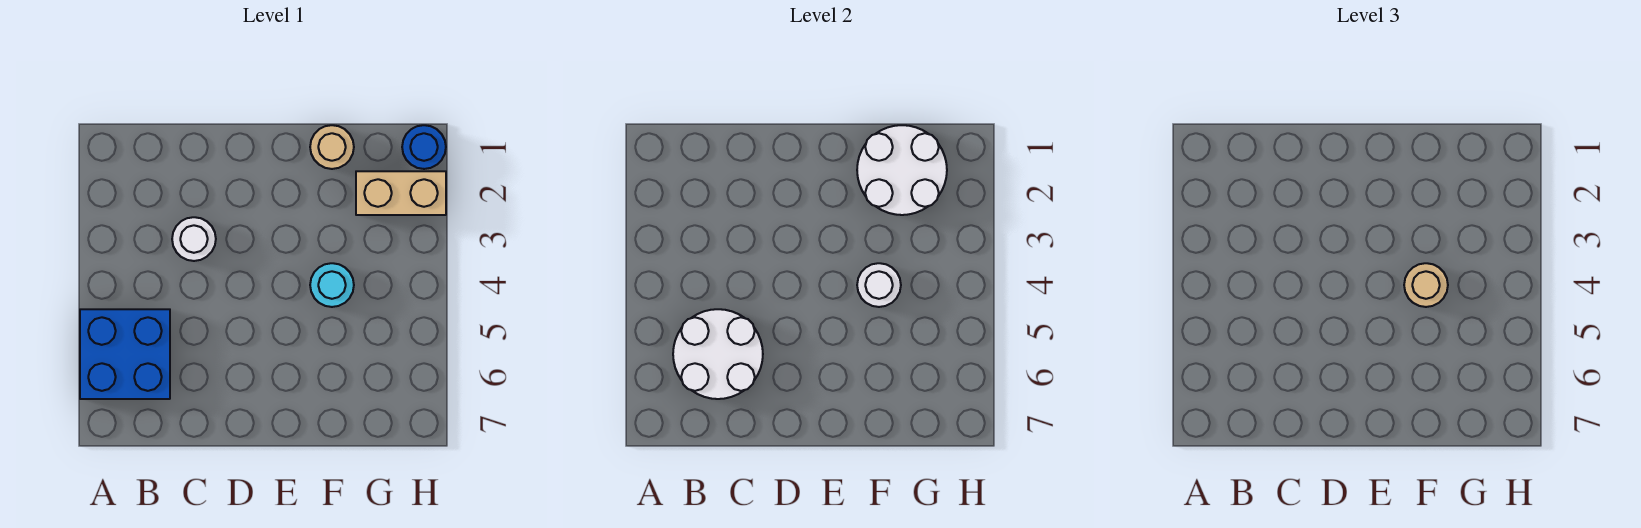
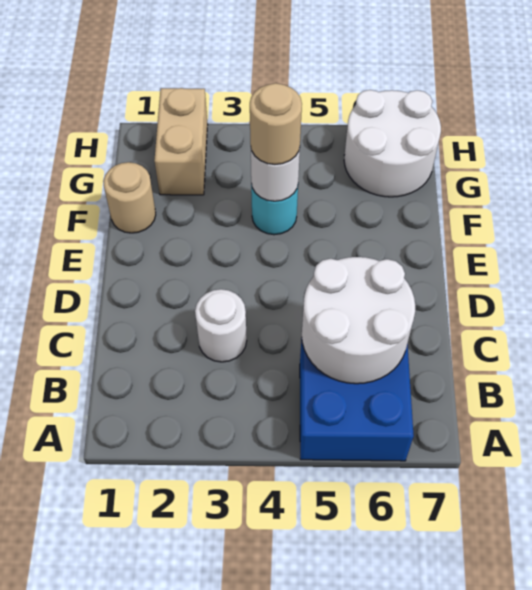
white 2x2 round brick [857,125,947,215] -> white 2x2 round brick moved to [344,90,441,197]
blue 1x1 round brick [402,125,446,169] -> none

